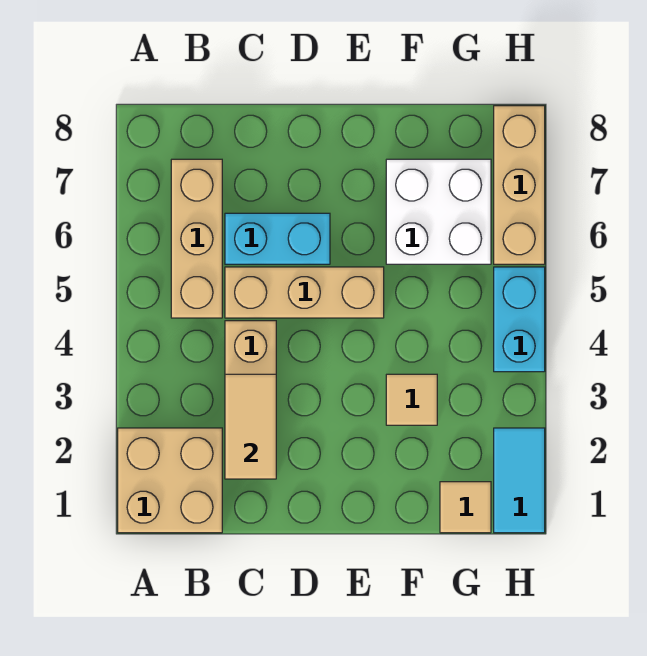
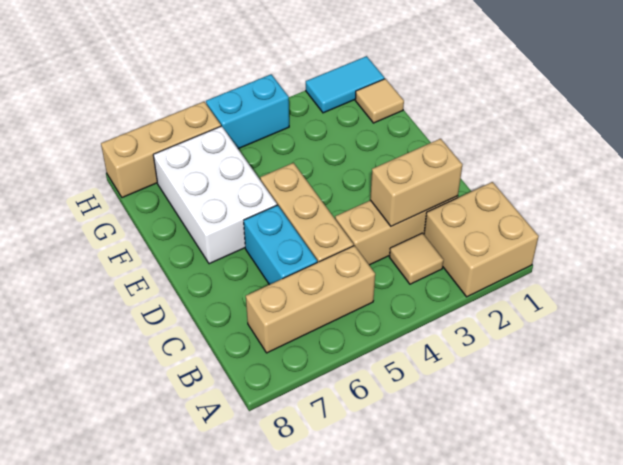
tan 1x2 tile [225,374,276,479] -> tan 1x2 brick [370,139,462,226]
tan 1x1 tile [386,374,437,425] -> tan 1x1 tile moved to [390,233,444,284]
white 2x2 brick [386,159,491,264] -> white 2x3 brick [153,126,277,264]

